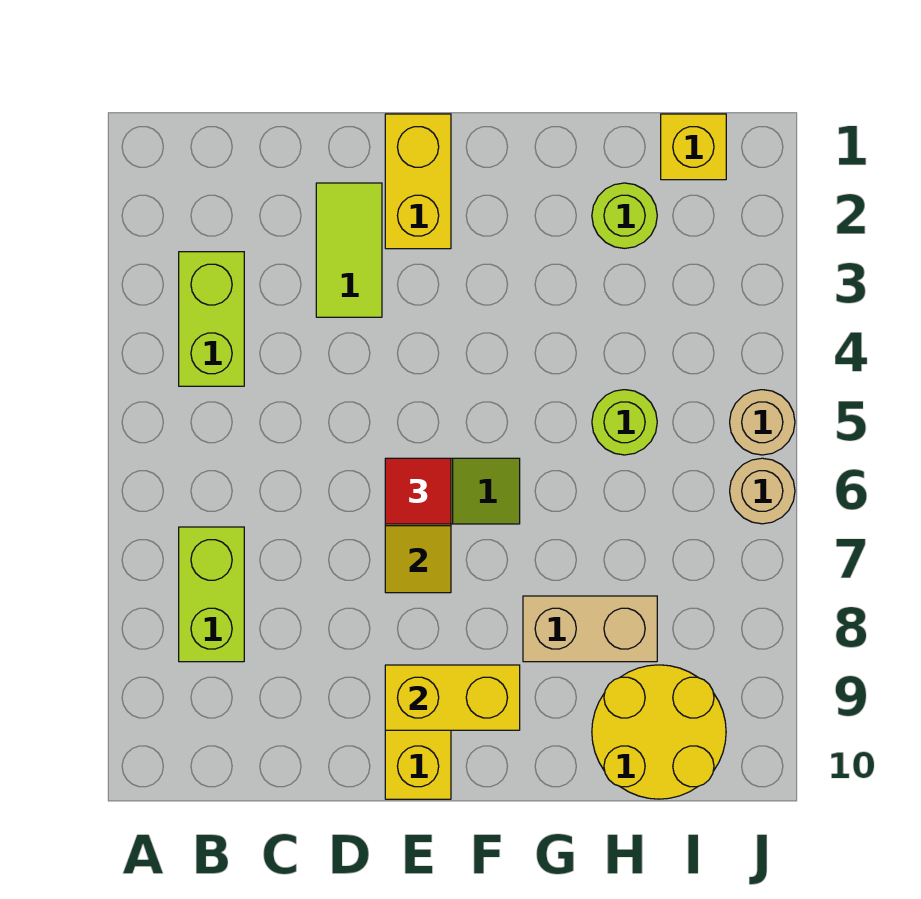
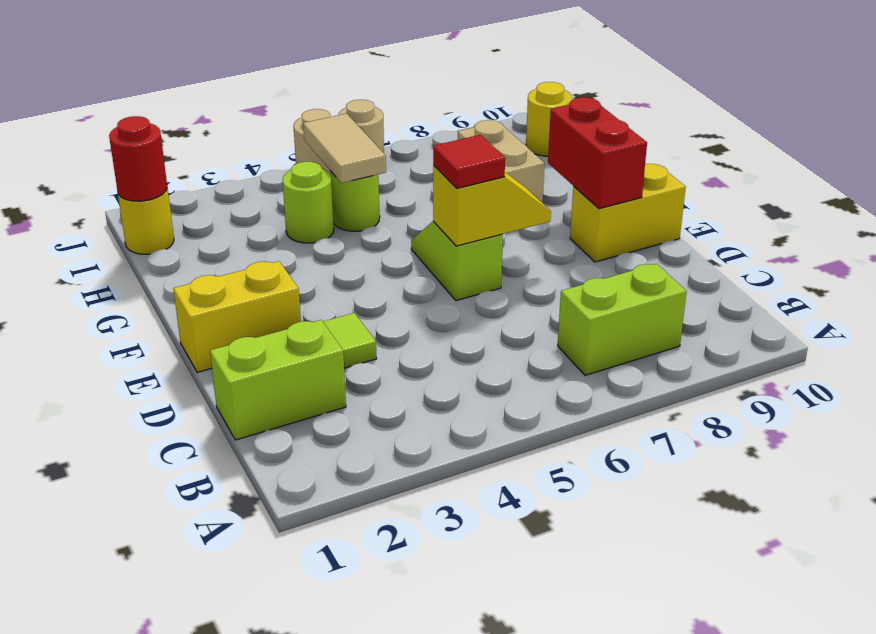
lime 1x2 brick [179,252,244,386] -> lime 1x2 brick moved to [210,320,346,440]
yellow 1x2 brick [385,665,520,730] -> red 1x2 brick [548,97,647,209]
lime 1x1 round brick [592,183,657,248] -> lime 1x1 round brick moved to [282,162,334,243]
none -> tan 1x2 tile [303,113,386,183]
yellow 2x2 round brick [592,665,726,799] -> yellow 1x1 round brick [526,82,572,156]
yellow 1x1 brick [661,114,726,180] -> yellow 1x1 round brick [118,188,174,254]
none -> red 1x1 round brick [109,116,167,201]

